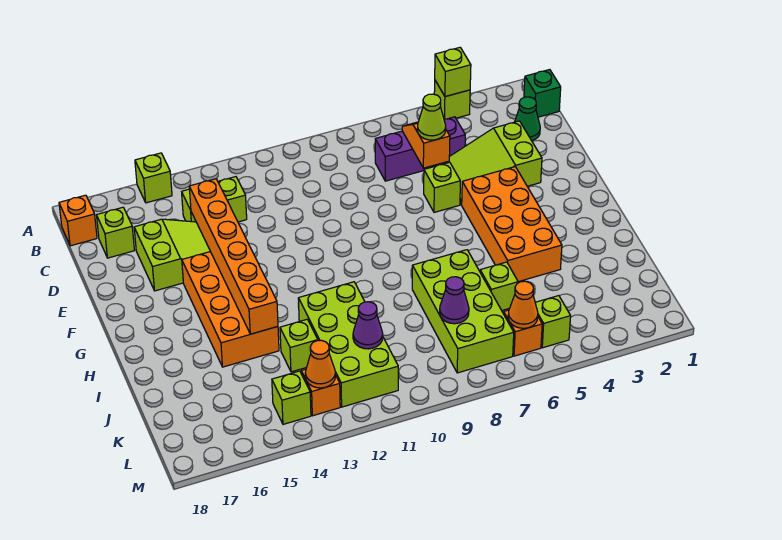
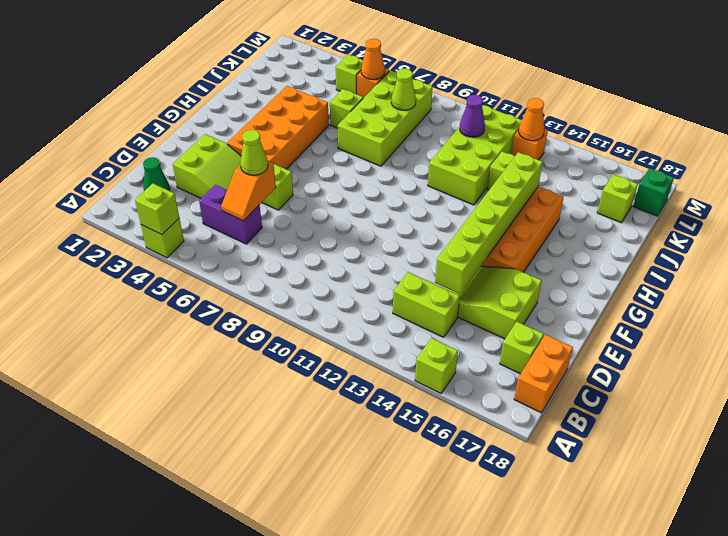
green 1x1 brick [524,70,561,117] -> green 1x1 brick moved to [633,168,674,216]
orange 1x1 brick [59,195,97,246] -> orange 1x2 brick [514,335,573,413]
purple 1x3 brick [375,117,465,181] -> purple 1x2 brick [199,185,262,244]
orange 1x6 brick [189,179,278,334] -> lime 1x6 brick [435,152,543,294]
purple 1x1 cone [440,277,469,324] -> lime 1x1 cone [391,69,416,110]
lime 1x1 brick [272,371,311,424] -> lime 1x1 brick moved to [597,174,638,223]

